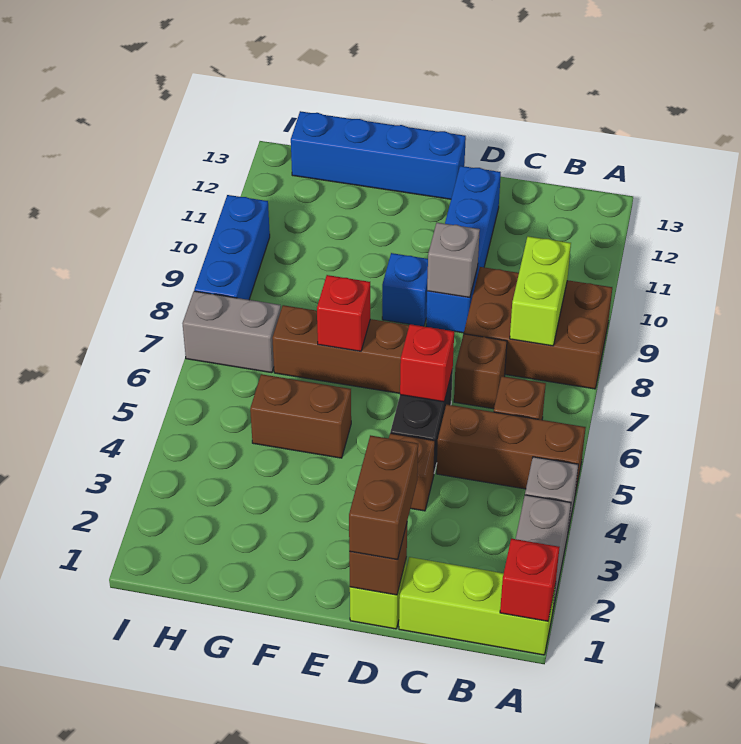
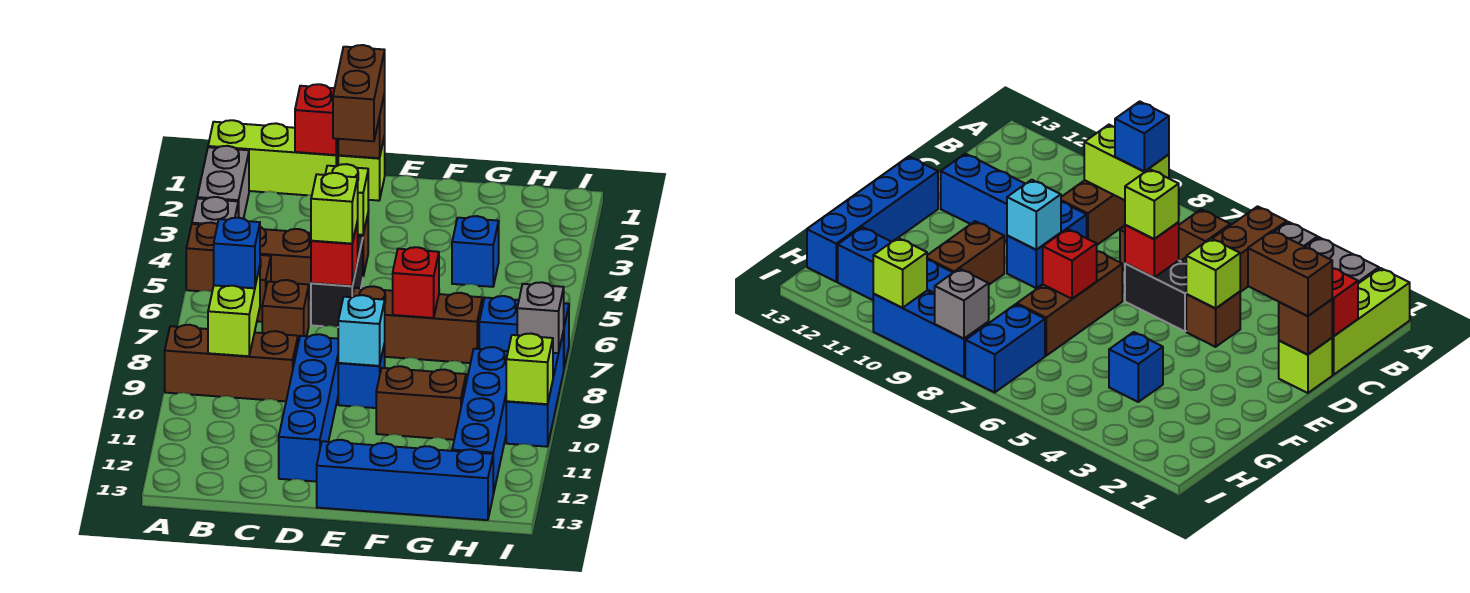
red 1x1 brick [500,539,560,621] -> red 1x1 brick moved to [295,84,338,155]
brown 2x3 brick [464,267,612,389] -> brown 1x3 brick [165,325,298,401]
none -> blue 1x1 brick [214,217,260,288]
none -> lime 1x1 brick [325,164,368,235]
none -> lime 1x1 brick [311,173,358,244]
grey 1x1 brick [427,223,480,297] -> grey 1x1 brick moved to [517,282,564,353]
none -> cyan 1x1 brick [338,295,385,366]
brown 1x2 brick [250,374,351,458] -> brown 1x2 brick moved to [376,366,466,440]
none -> blue 1x1 brick [452,216,499,287]
grey 1x2 brick [183,291,281,373] -> blue 1x2 brick [479,296,569,367]
none -> blue 1x4 brick [452,347,508,494]
none -> lime 1x1 brick [506,334,553,404]

